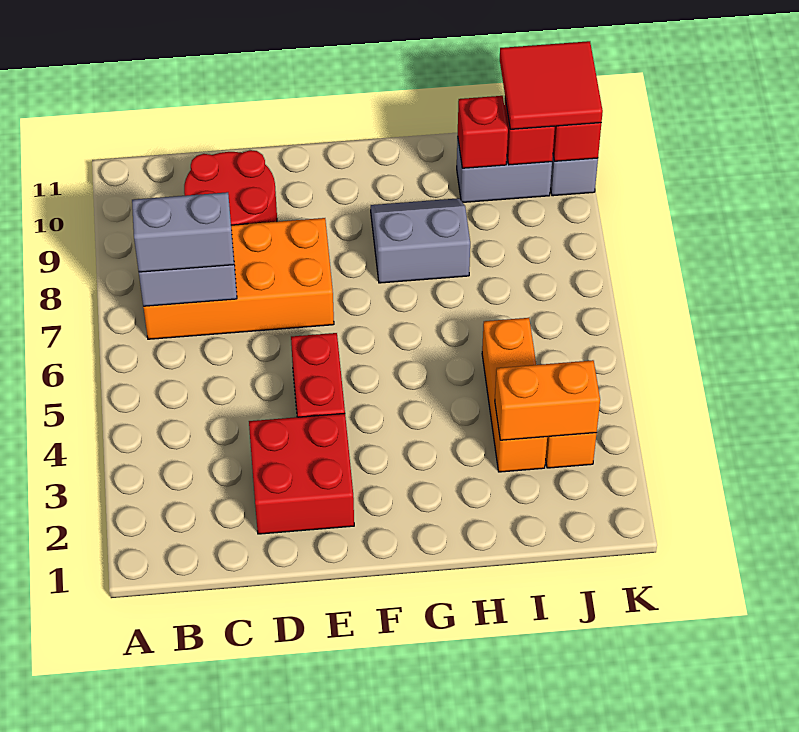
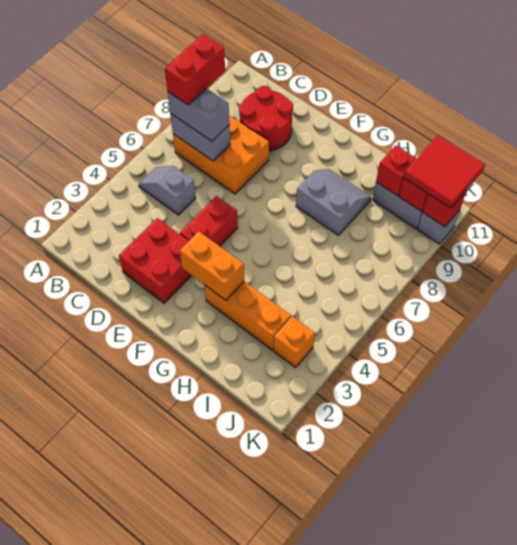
none -> grey 1x2 slope [139,166,196,215]
orange 2x4 brick [143,218,334,339] -> orange 2x3 brick [173,115,269,194]
none -> red 1x2 brick [165,34,225,105]
orange 1x3 brick [482,318,547,472] -> orange 1x3 brick turned to [205,281,291,350]
orange 1x2 brick [495,360,600,440] -> orange 1x2 brick moved to [180,231,244,300]

